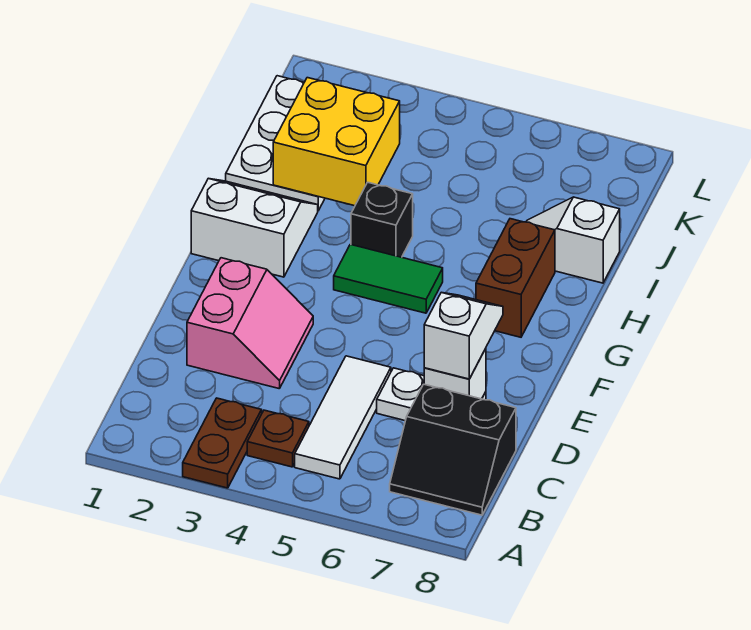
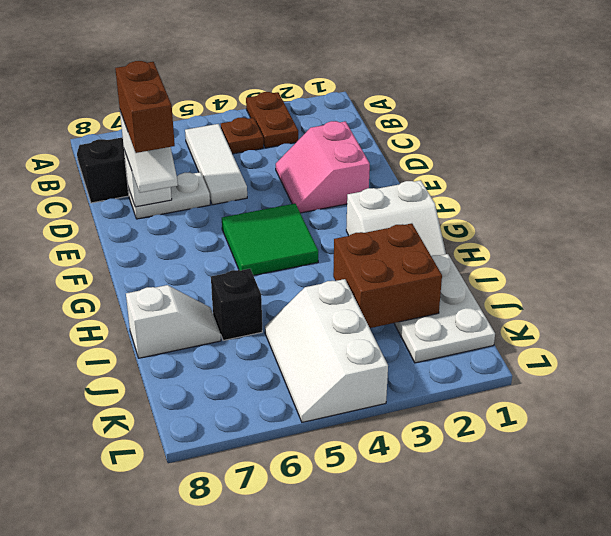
green 1x2 tile [334,244,443,313] -> green 2x2 tile [222,204,318,276]
brown 1x2 brick [476,219,555,337] -> brown 1x2 brick moved to [115,61,175,153]
black 1x1 brick [351,182,413,257] -> black 1x1 brick moved to [211,269,262,341]
yellow 2x2 brick [273,78,400,206] -> brown 2x2 brick [333,223,442,328]
none -> white 2x3 slope [265,279,388,422]

